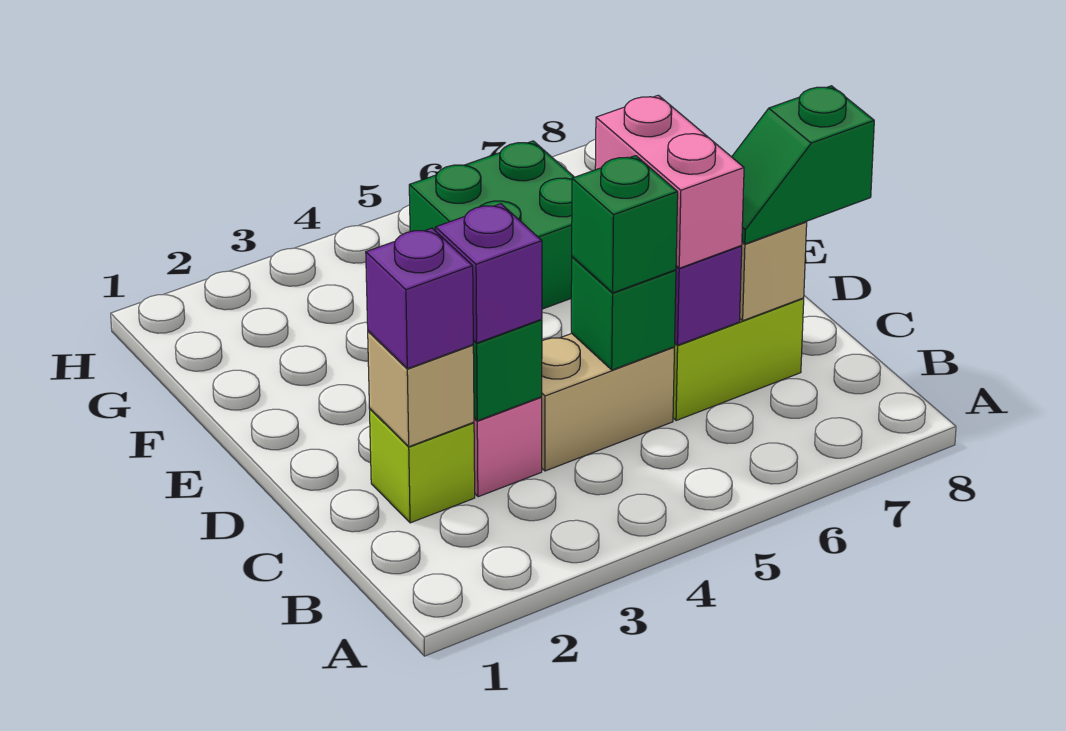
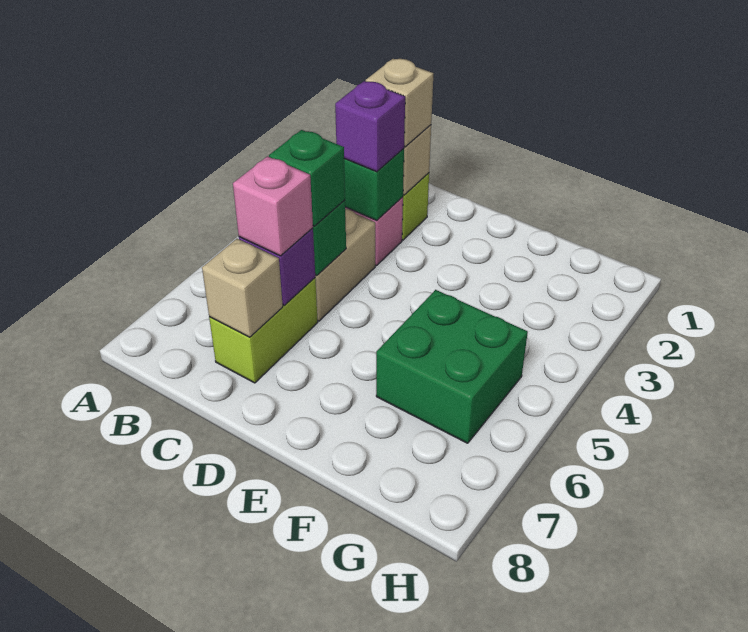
purple 1x1 brick [366,228,473,369] -> tan 1x1 brick [366,59,434,147]
pink 1x2 brick [595,95,744,268] -> pink 1x1 brick [233,156,313,256]
green 1x2 slope [732,86,874,244] -> none

